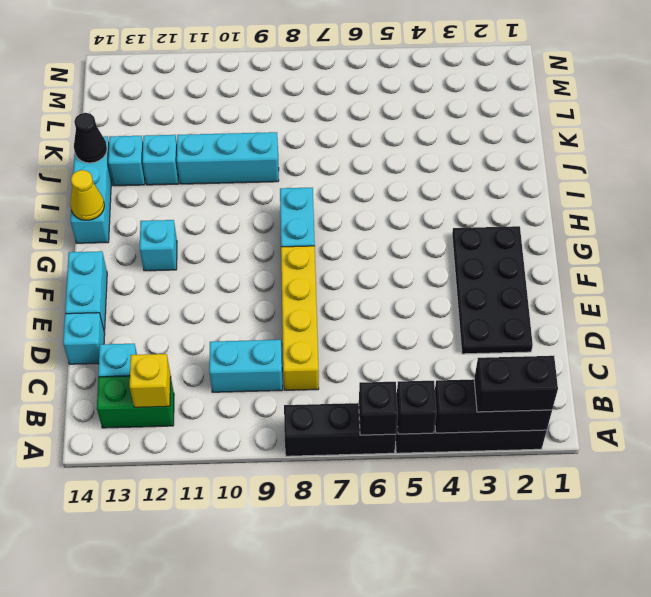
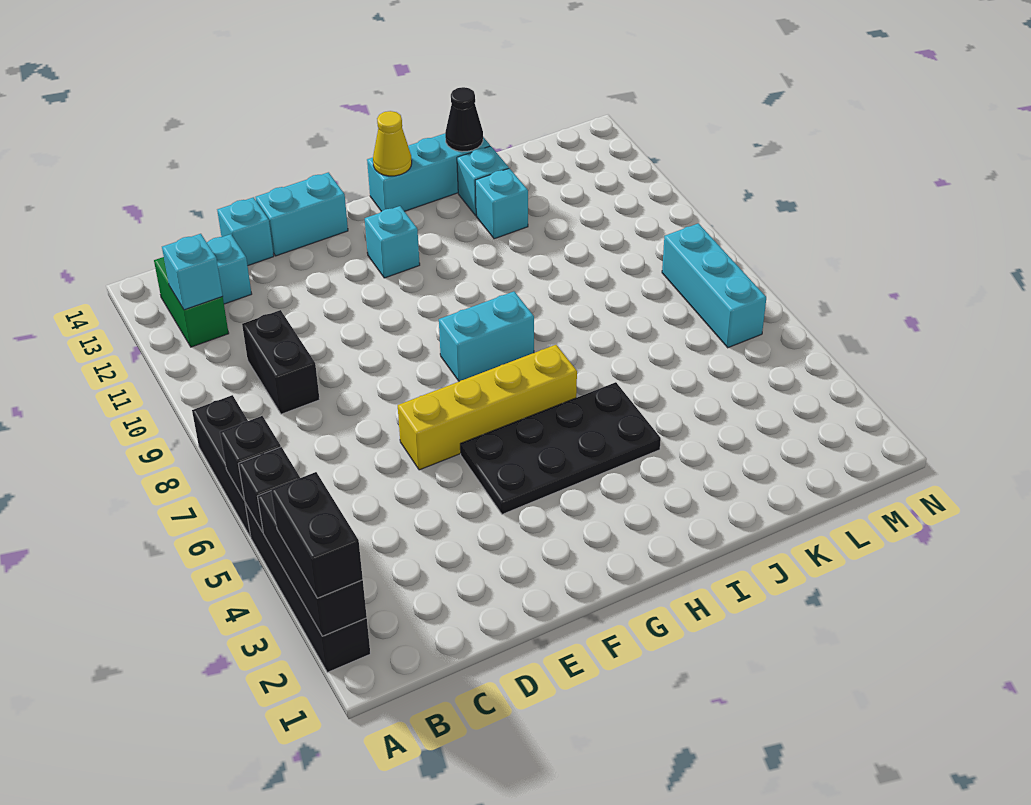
yellow 1x1 brick [130,354,171,407] -> cyan 1x1 brick [162,234,223,310]
yellow 1x4 brick [281,246,319,390] -> yellow 1x4 brick moved to [398,345,577,470]
cyan 1x2 brick [209,340,283,392] -> black 1x2 brick [242,310,320,414]
black 2x4 plate [452,226,533,354] -> black 2x4 plate moved to [460,382,661,514]
cyan 1x3 brick [177,132,279,184] -> cyan 1x3 brick moved to [662,223,766,348]

